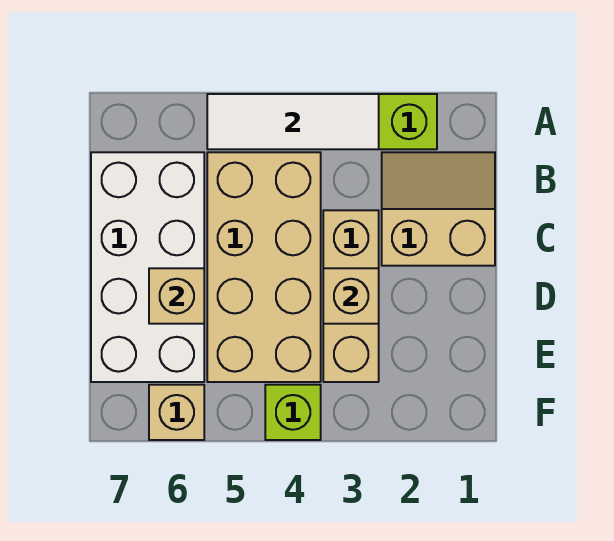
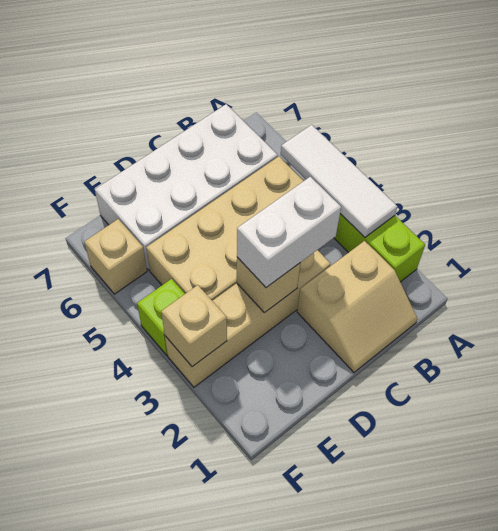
tan 2x2 slope [382,152,495,266] -> tan 2x2 slope turned to [297,241,418,372]
tan 1x3 brick [323,210,379,382] -> tan 1x4 brick [165,250,331,387]
none -> white 1x2 brick [237,177,341,288]
tan 1x1 brick [149,268,204,324] -> tan 1x1 brick moved to [161,285,227,367]

